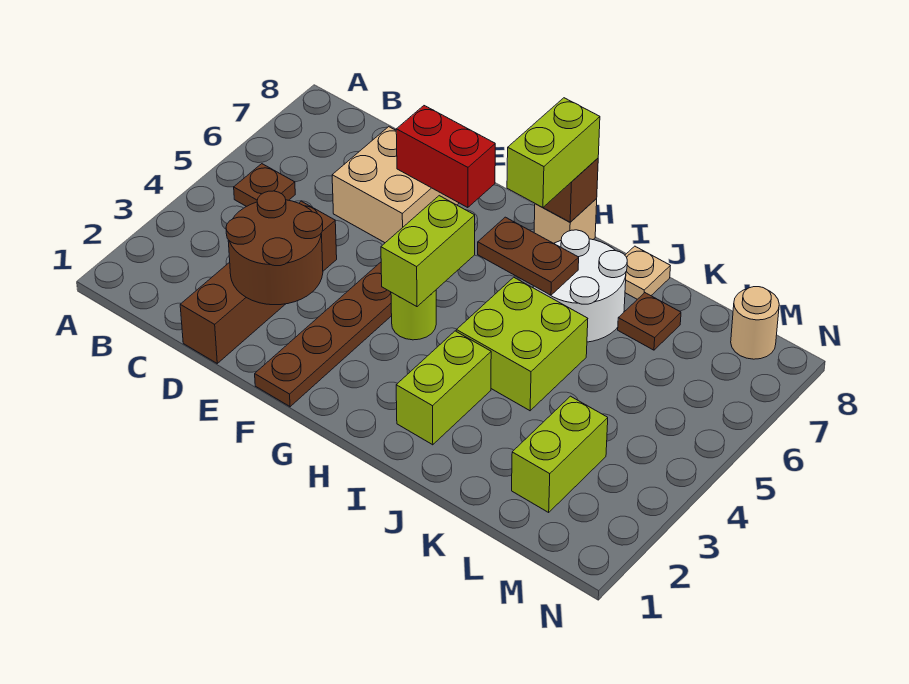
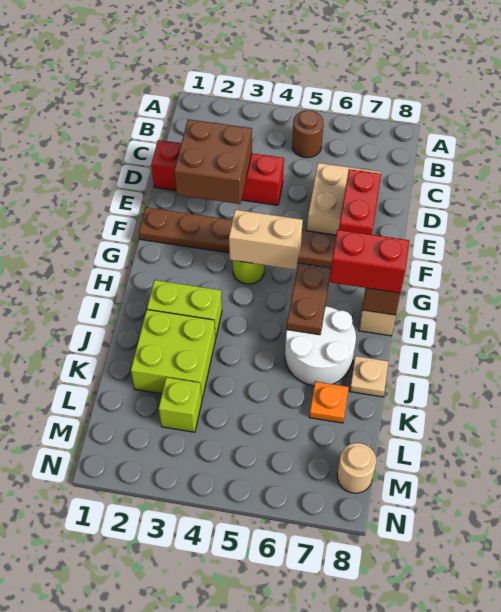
brown 1x1 plate [234,164,295,207] -> brown 1x1 round brick [292,110,323,158]
brown 1x4 brick [180,201,337,363] -> red 1x4 brick [151,140,284,205]
brown 2x2 round brick [226,191,323,305] -> brown 2x2 brick [174,119,252,204]
lime 1x2 brick [381,196,475,307] -> tan 1x2 brick [229,210,303,270]
lime 1x2 brick [507,98,600,208] -> red 1x2 brick [330,230,409,293]
lime 2x2 brick [456,277,588,411] -> lime 2x2 brick moved to [131,310,215,399]
brown 1x1 plate [618,293,681,350] -> orange 1x1 plate [309,381,349,423]
lime 1x2 brick [512,396,608,512] -> lime 1x1 brick [159,377,202,432]

